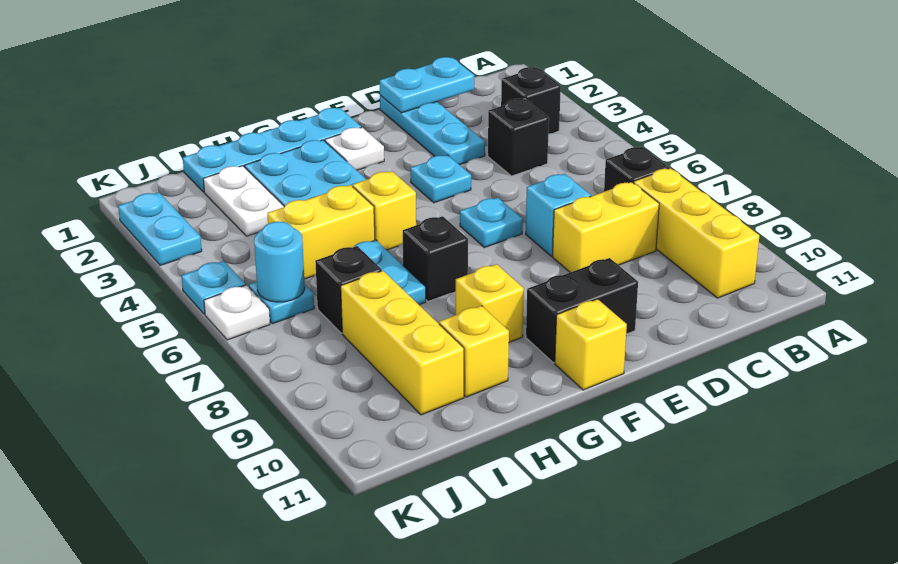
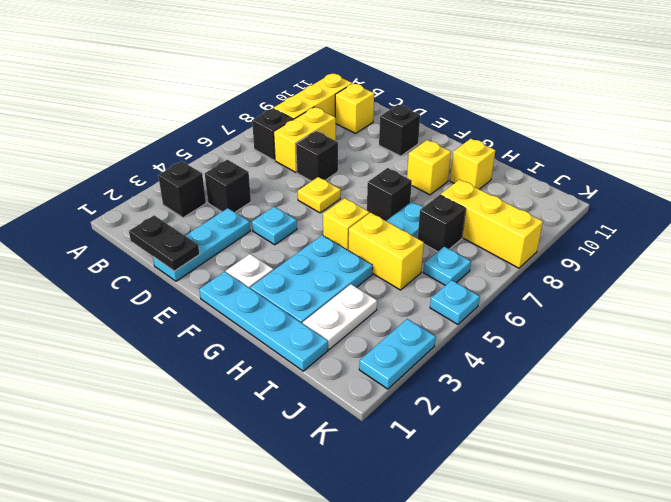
cyan 1x2 plate [380,57,474,113] -> black 1x2 plate [129,215,200,271]
yellow 1x2 brick [553,182,659,272] -> yellow 1x2 brick turned to [274,107,336,172]
cyan 1x1 brick [526,174,591,256] -> black 1x1 brick [296,131,338,181]
cyan 1x1 plate [460,198,523,248] -> yellow 1x1 plate [298,177,341,213]
black 1x2 brick [526,258,638,363] -> black 1x1 brick [379,105,420,156]
yellow 1x1 brick [555,299,627,390] -> yellow 1x1 brick moved to [335,84,374,133]
yellow 1x3 brick [341,271,464,415] -> yellow 1x3 brick turned to [441,180,543,268]
cyan 1x1 round brick [254,221,305,302] -> none
white 1x1 plate [204,285,270,340] -> none

